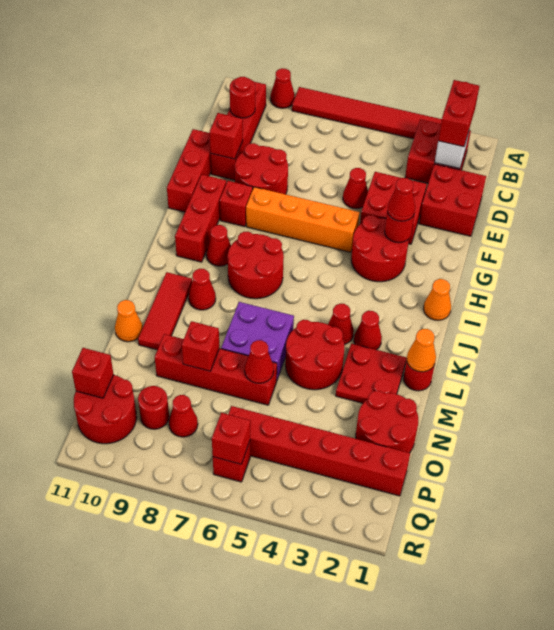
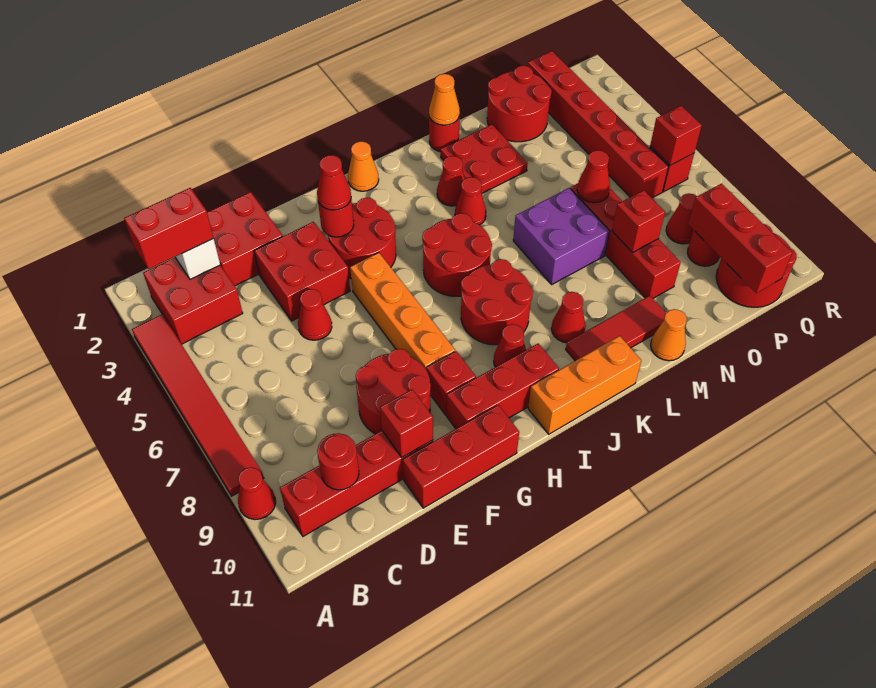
none -> orange 1x3 brick [528,336,641,434]
red 2x2 round brick [285,320,345,390] -> red 2x2 round brick moved to [422,213,492,296]
red 1x1 brick [72,348,114,398] -> red 1x3 brick [688,183,792,293]

